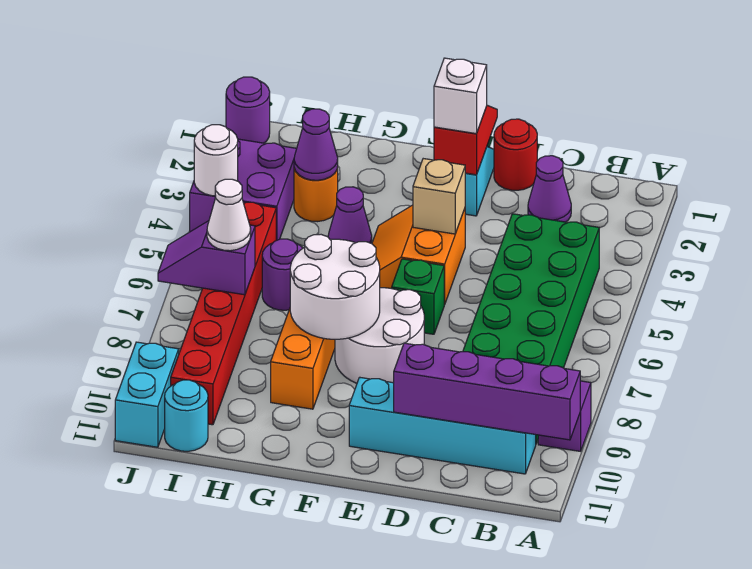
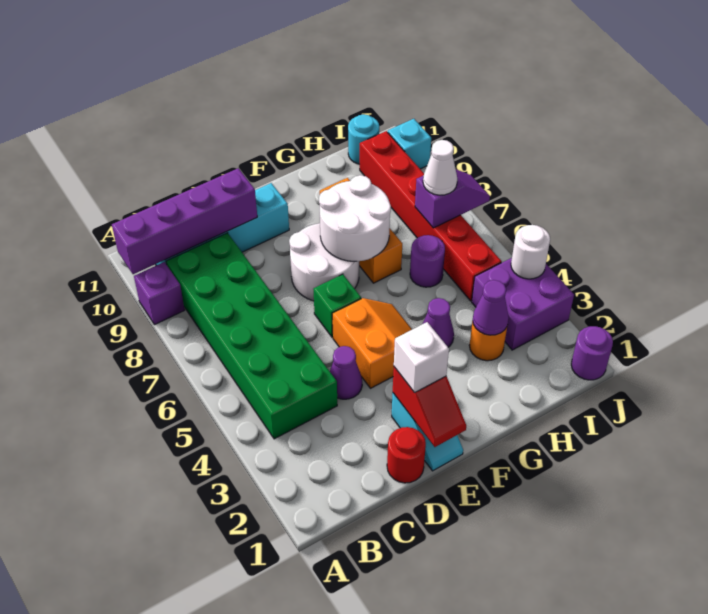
purple 1x1 cone [528,156,571,222] -> purple 1x1 cone moved to [330,346,362,399]
tan 1x1 brick [413,159,465,234] -> none
cyan 1x2 brick [115,342,179,447] -> cyan 1x1 brick [388,119,431,169]

